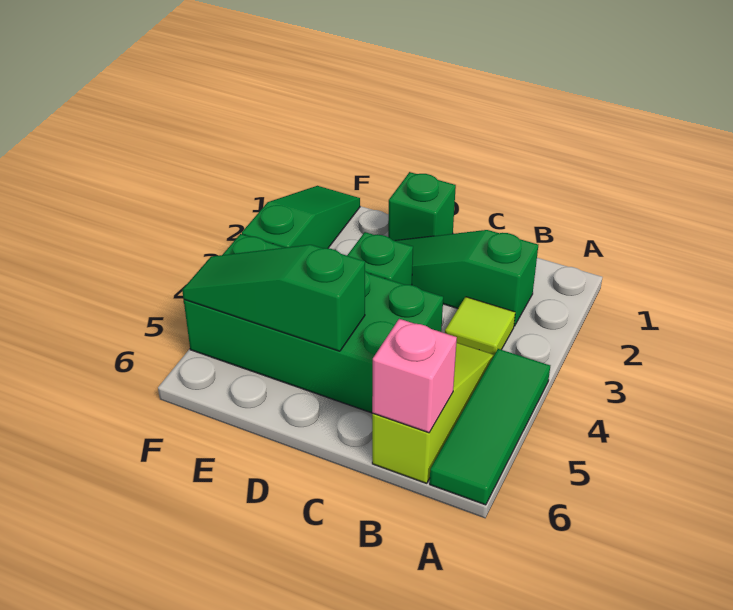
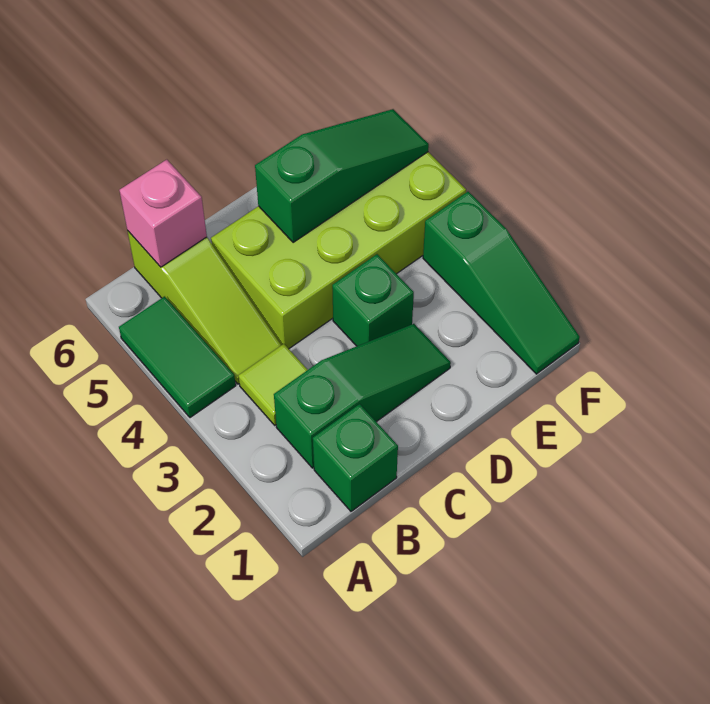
green 1x3 tile [430,349,550,505] -> green 1x2 tile [119,296,236,418]
green 2x4 brick [184,234,443,413] -> lime 2x4 brick [211,152,466,349]
green 1x1 brick [388,172,456,241] -> green 1x1 brick moved to [313,404,398,511]

